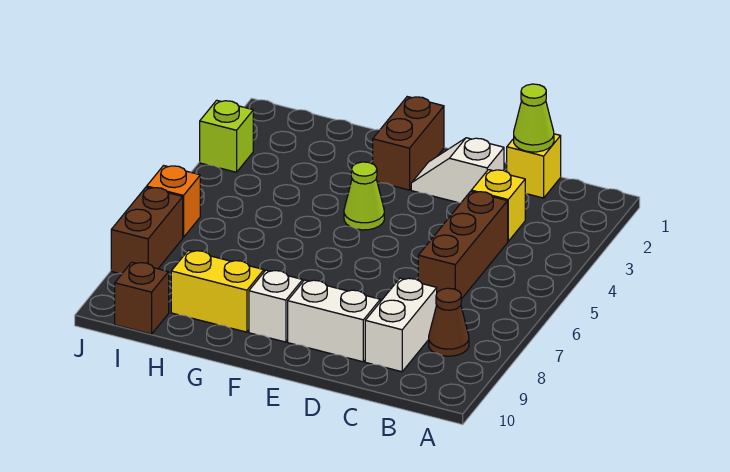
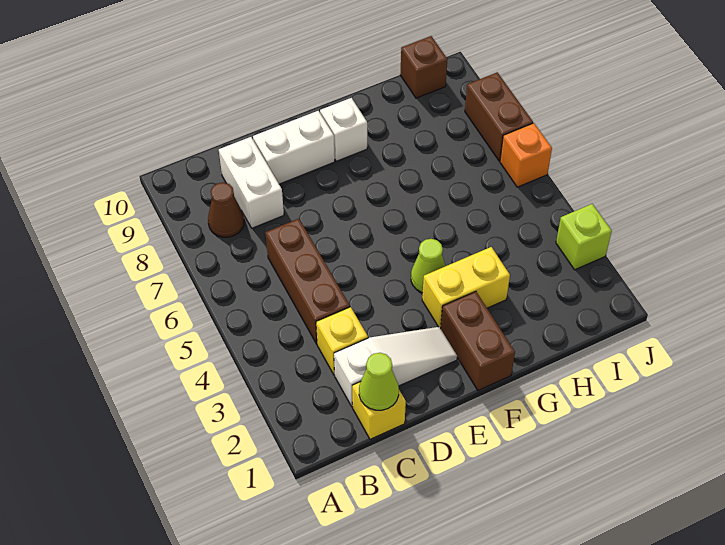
white 1x2 slope [411,138,504,203] -> white 1x3 slope [334,327,457,407]
yellow 1x2 brick [171,250,264,332] -> yellow 1x2 brick moved to [422,247,510,329]

